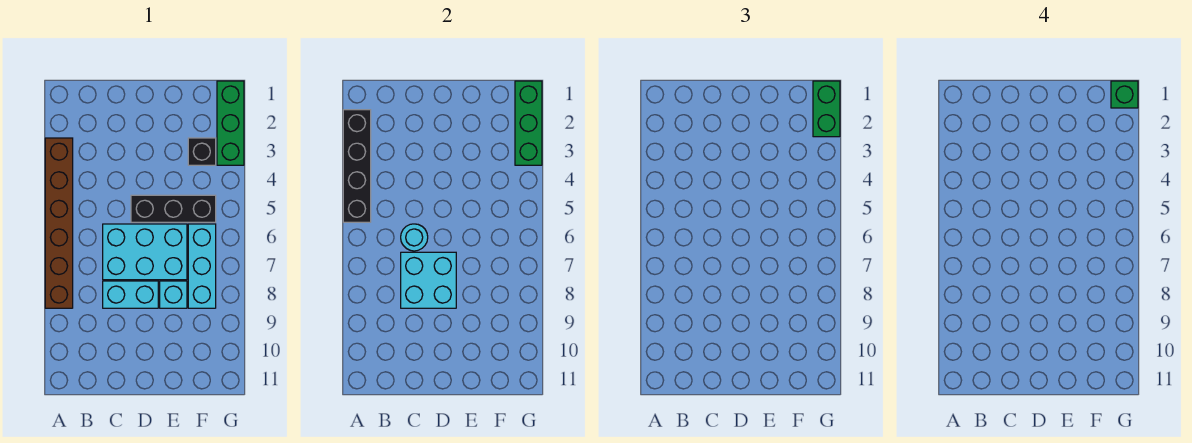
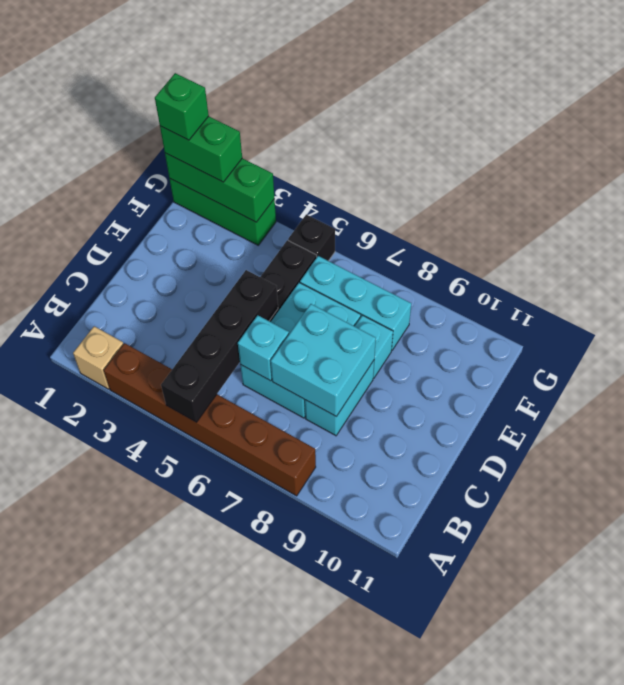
none -> tan 1x1 brick [73,326,123,389]
black 1x4 brick [343,110,371,222] -> black 1x4 brick turned to [161,270,278,422]
cyan 1x1 round brick [401,224,428,251] -> cyan 1x1 brick [238,315,289,381]
black 1x1 brick [188,138,216,165] -> black 1x1 brick moved to [288,215,335,261]

